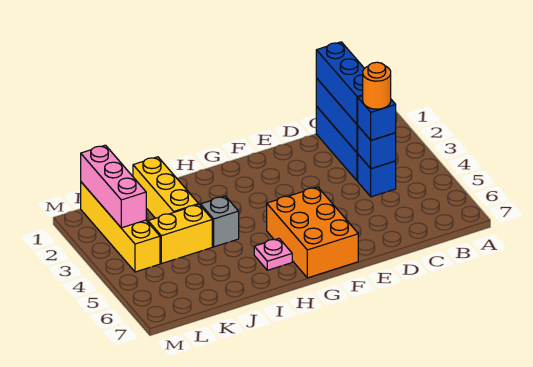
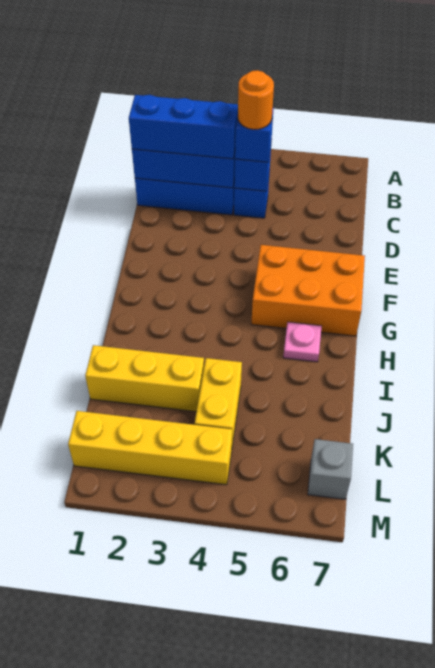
grey 1x1 brick [200,196,239,247] -> grey 1x1 brick moved to [308,439,353,499]
pink 1x3 brick [81,145,146,228] -> none

